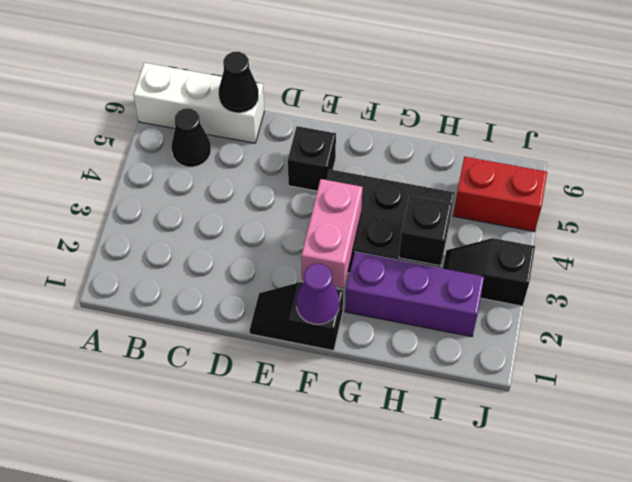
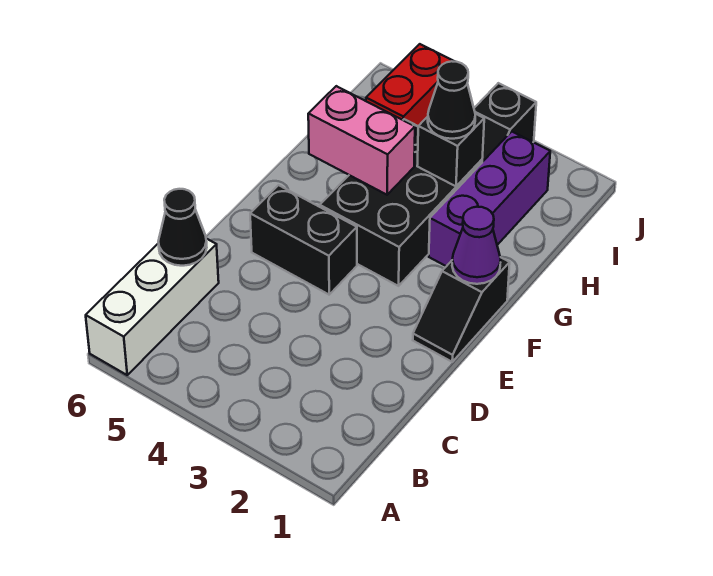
black 1x1 cone [171,108,211,167] -> black 1x1 cone moved to [428,61,475,139]
black 1x1 brick [288,126,336,191] -> black 1x2 brick [250,185,357,295]
pink 1x2 brick [301,179,363,288] -> pink 1x2 brick moved to [308,86,415,195]

